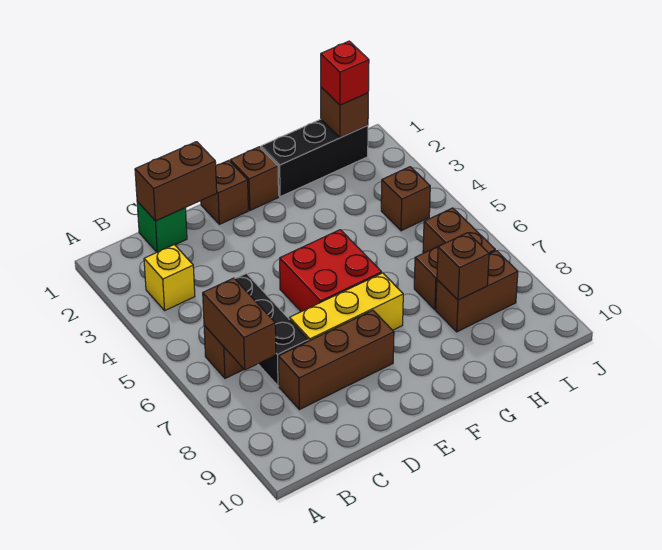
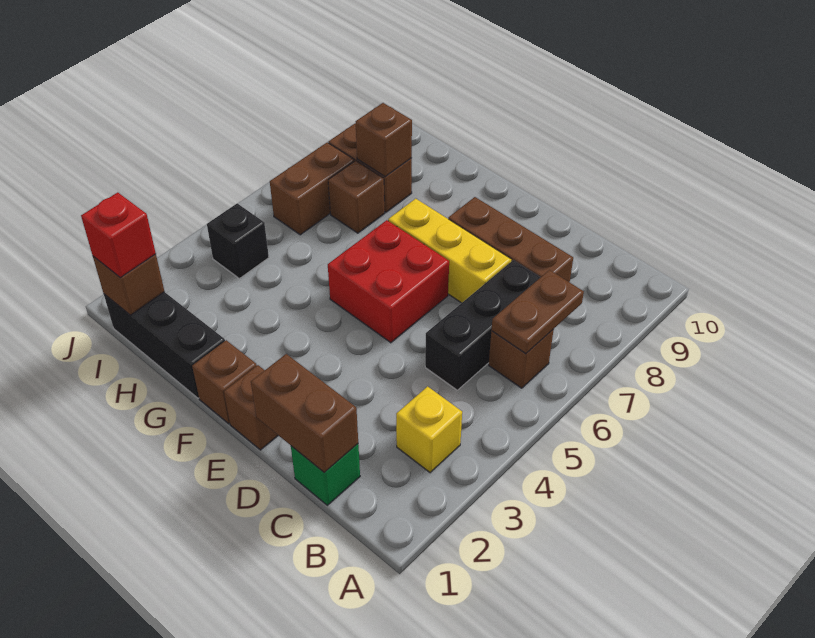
brown 1x2 brick [203,278,276,370] -> brown 1x2 plate [491,270,584,354]
brown 1x1 brick [381,167,430,231] -> black 1x1 brick [207,203,269,279]

